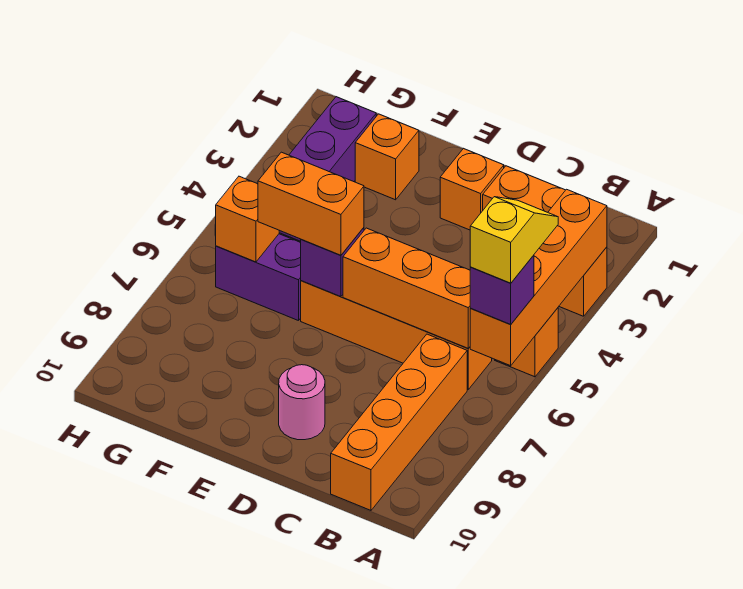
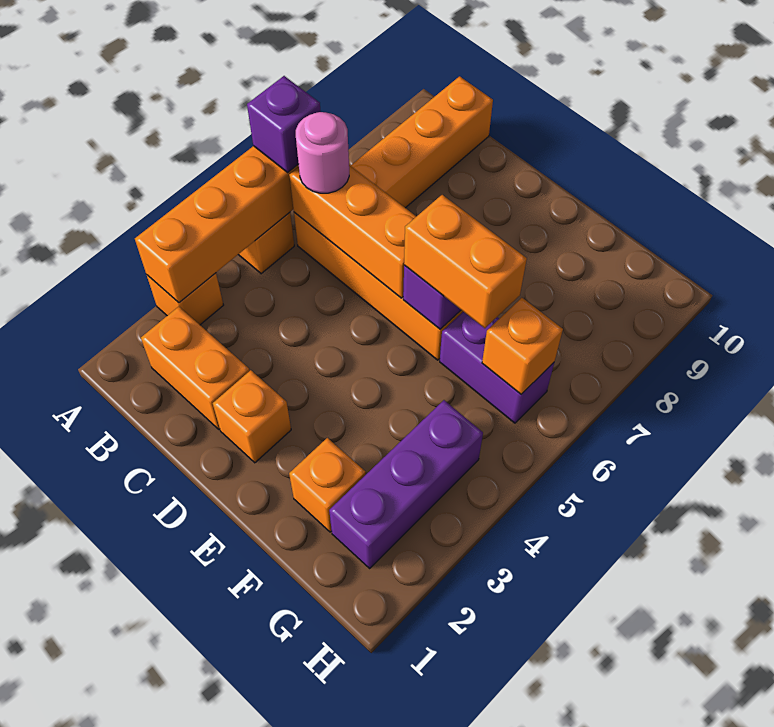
yellow 1x2 slope [470,197,558,283] -> none
pink 1x1 round brick [279,365,325,440] -> pink 1x1 round brick moved to [296,112,349,193]

